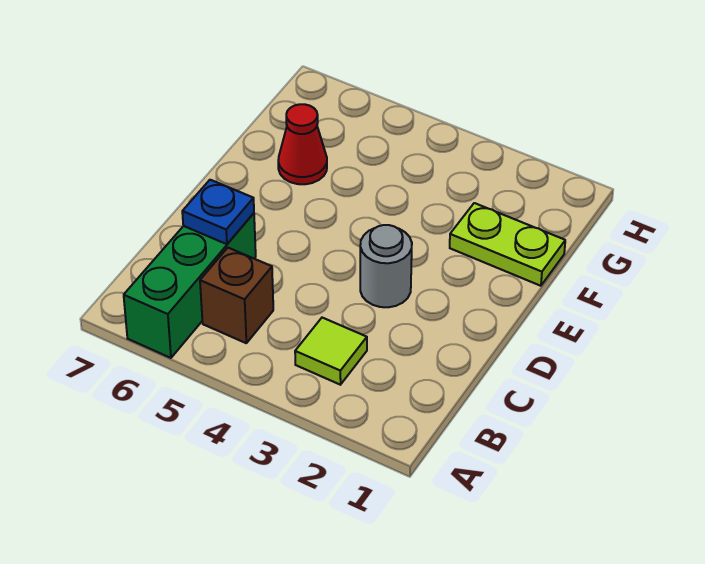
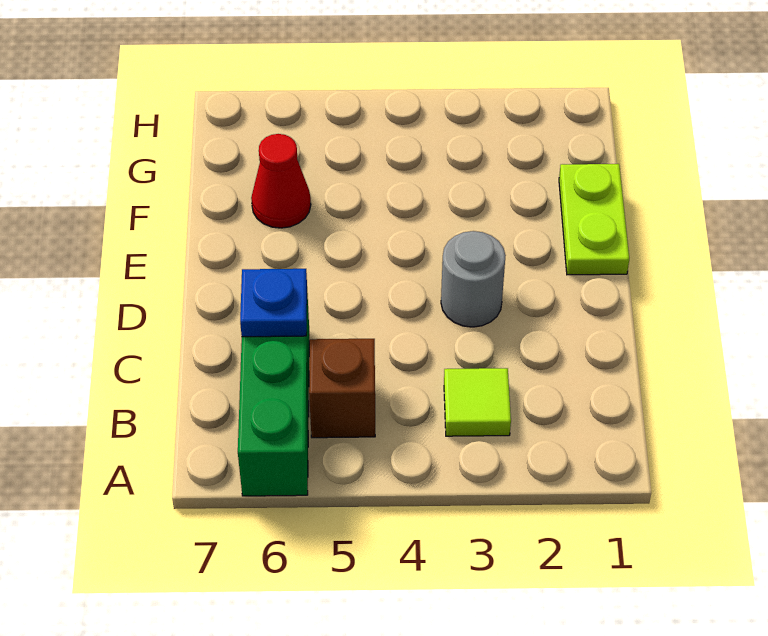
lime 1x2 plate [450,203,565,286] -> lime 1x2 plate turned to [559,164,629,275]

